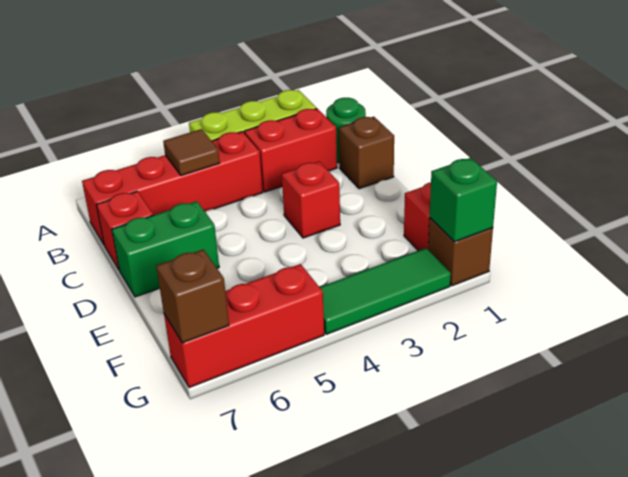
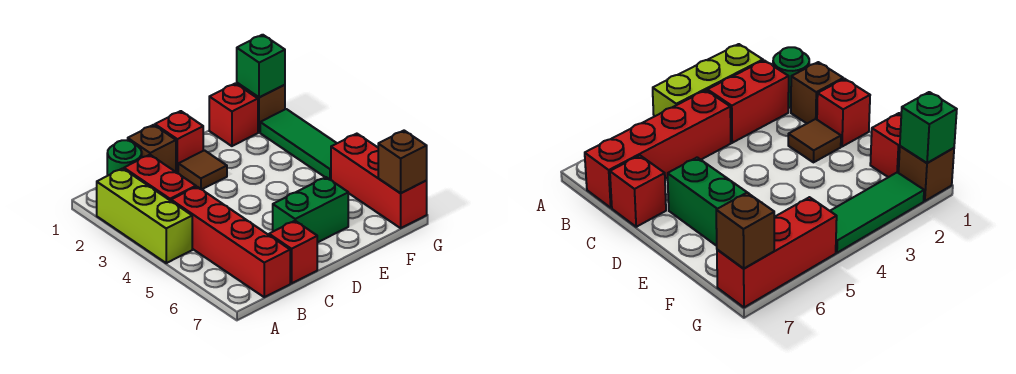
brown 1x1 tile [163,129,220,175] -> brown 1x1 tile moved to [178,150,227,189]
red 1x1 brick [282,162,340,238] -> red 1x1 brick moved to [155,111,203,173]
green 1x2 brick [112,201,219,297] -> green 1x2 brick turned to [273,177,348,243]

